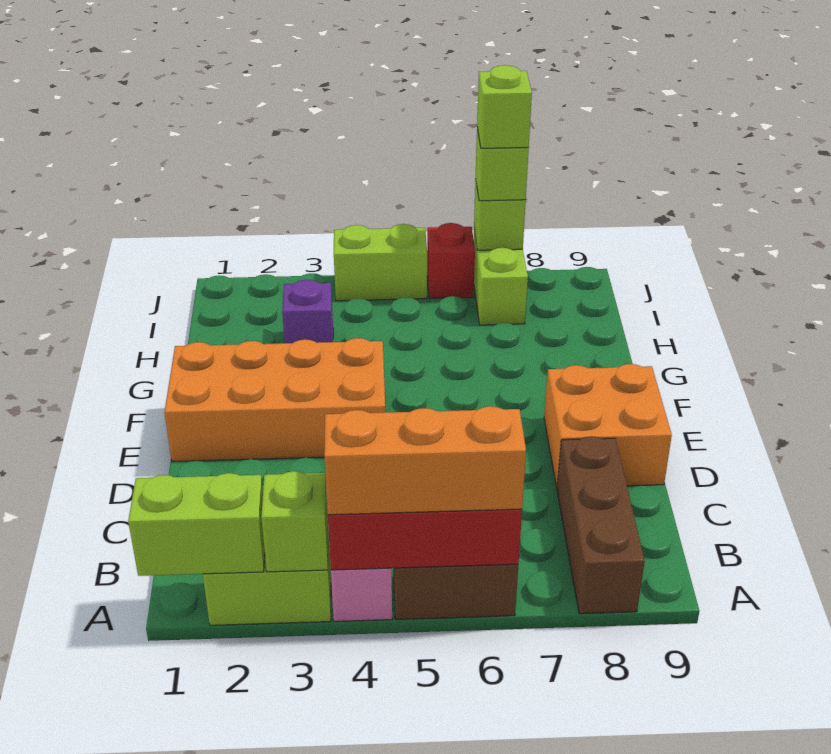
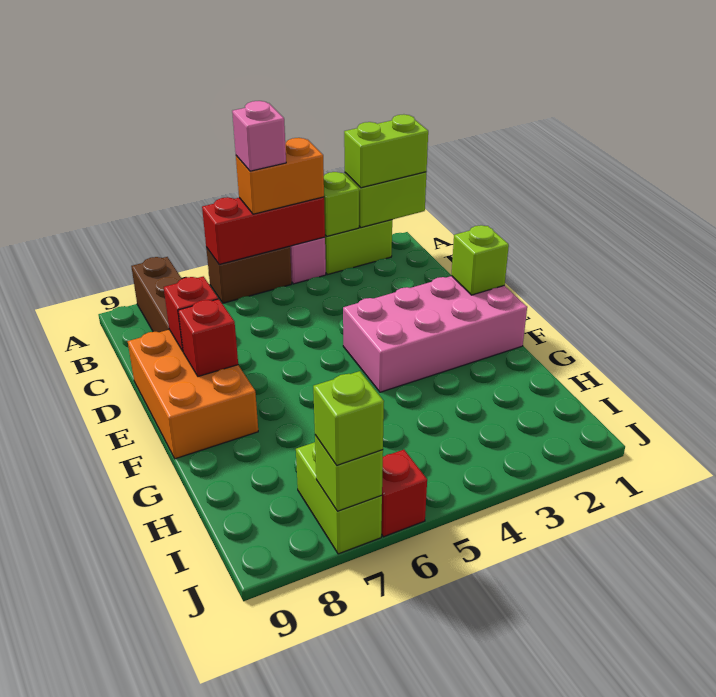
orange 1x3 brick [324,406,526,515] -> orange 1x2 brick [236,138,324,214]
none -> pink 1x1 brick [232,101,286,171]
orange 2x2 brick [544,364,672,487] -> orange 2x3 brick [128,330,258,459]
none -> red 1x1 brick [164,277,218,351]
orange 2x4 brick [164,338,385,461] -> pink 2x4 brick [343,276,527,392]
none -> red 1x1 brick [178,299,238,376]
purple 1x1 brick [282,280,333,343] -> none
lime 1x2 brick [334,224,427,301] -> lime 1x2 brick moved to [344,114,428,188]
lime 1x1 brick [477,65,532,148] -> lime 1x1 brick moved to [451,225,509,295]

